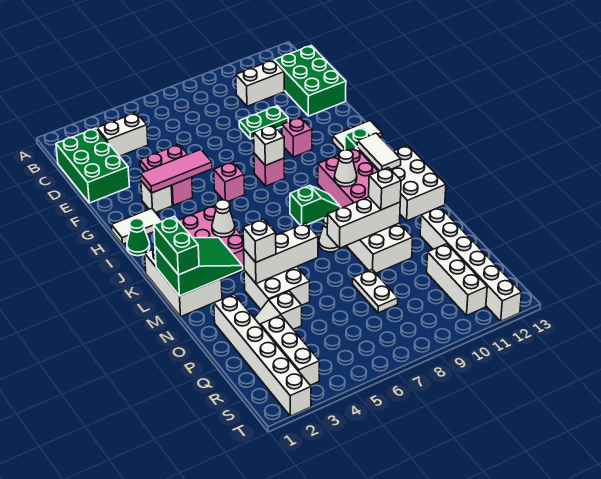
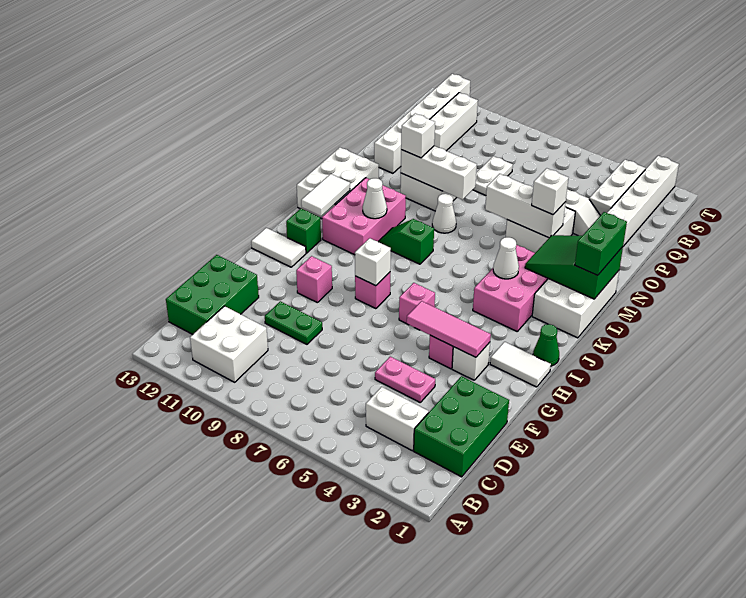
white 1x2 brick [236,60,284,106] -> white 2x2 brick [190,306,268,382]

